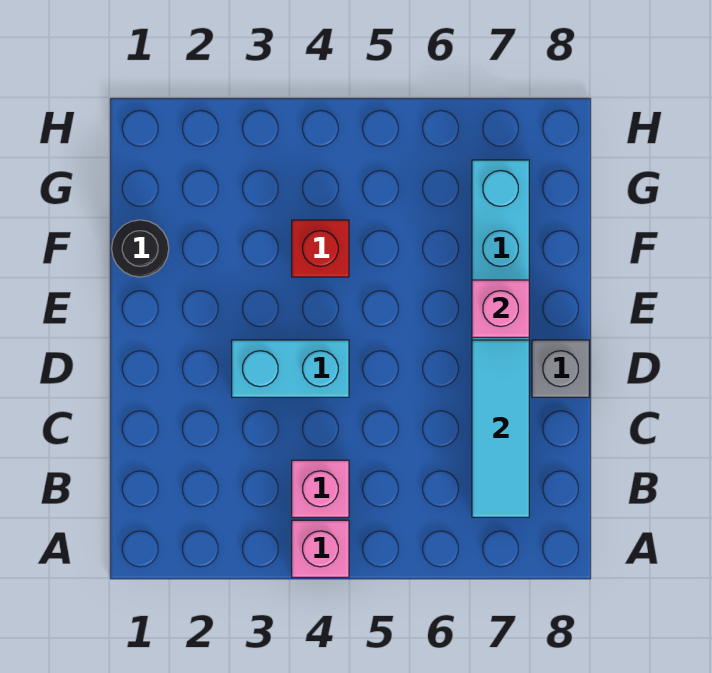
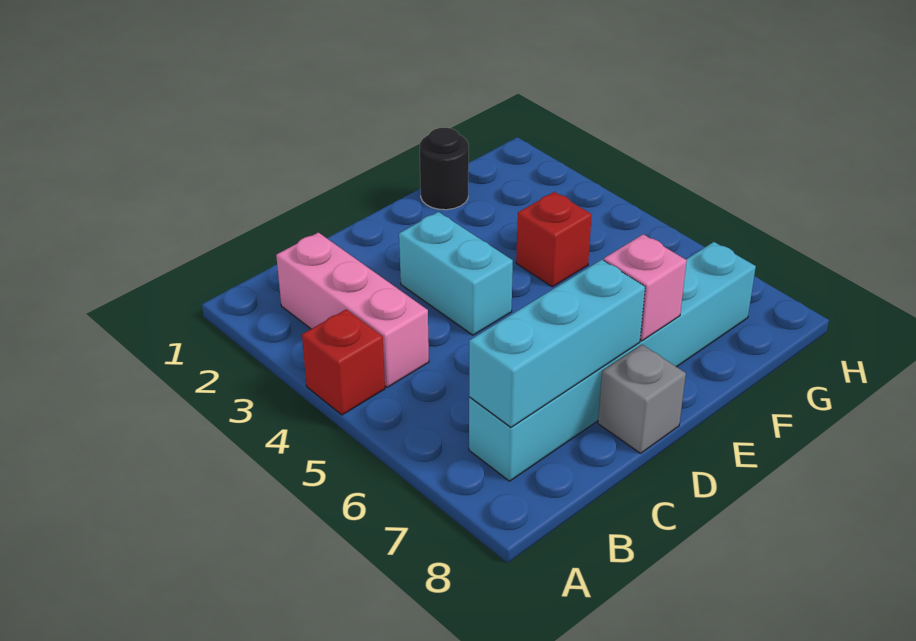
pink 1x1 brick [292,520,349,577] -> red 1x1 brick [302,309,385,415]
pink 1x1 brick [292,460,349,517] -> pink 1x3 brick [276,232,429,387]
cyan 1x3 tile [472,340,529,517] -> cyan 1x3 brick [469,260,645,427]

